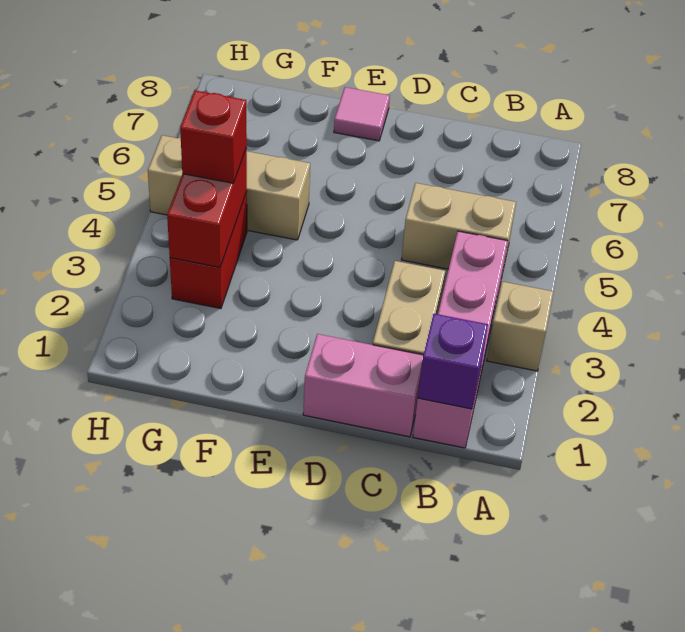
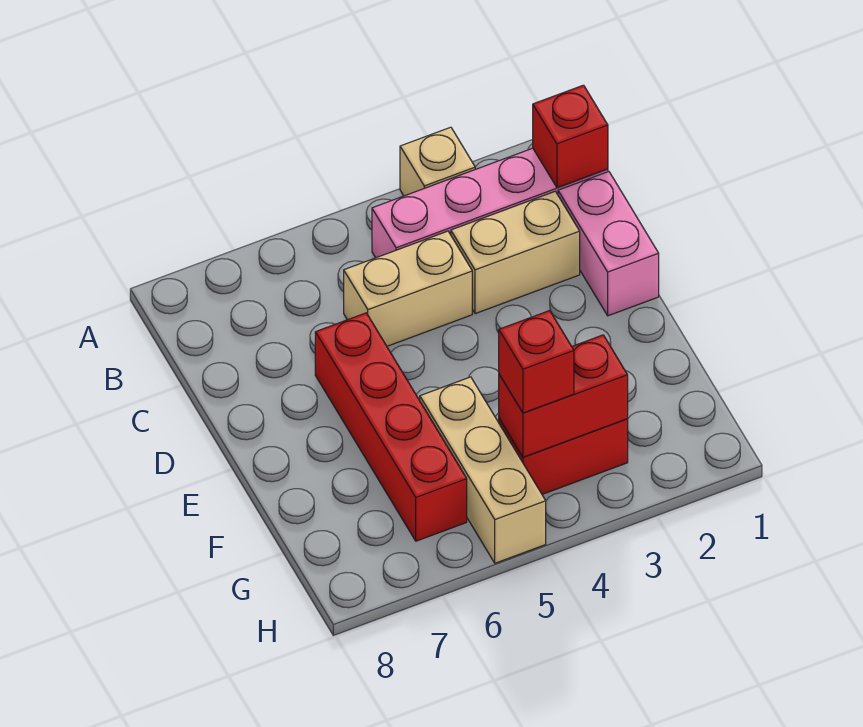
purple 1x1 brick [418,314,488,409] -> red 1x1 brick [533,85,608,188]
tan 1x2 brick [401,183,516,274] -> tan 1x2 brick turned to [344,231,472,346]
none -> red 1x4 brick [315,313,467,541]
pink 1x1 tile [334,87,390,141] -> none

